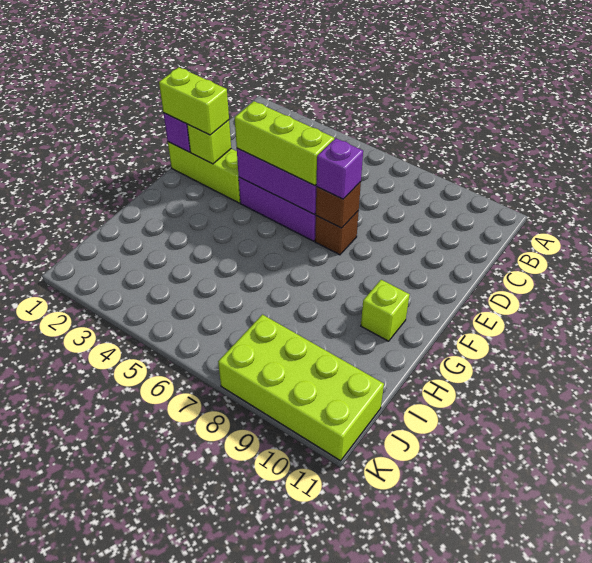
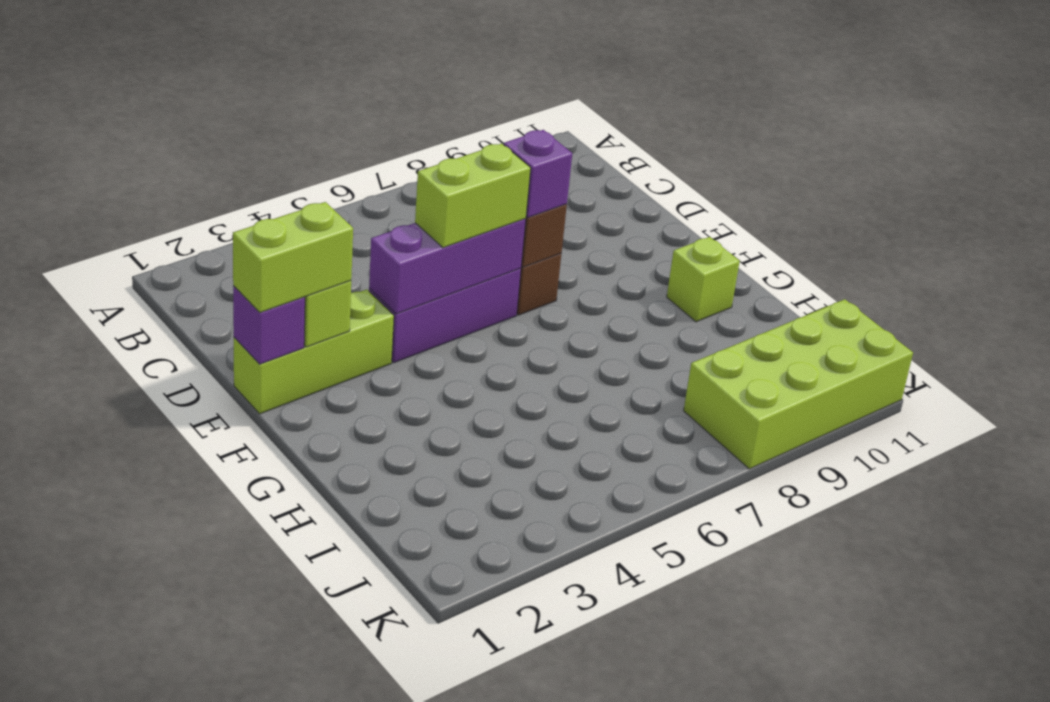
lime 1x3 brick [235,101,334,186] -> lime 1x2 brick [415,144,531,248]

